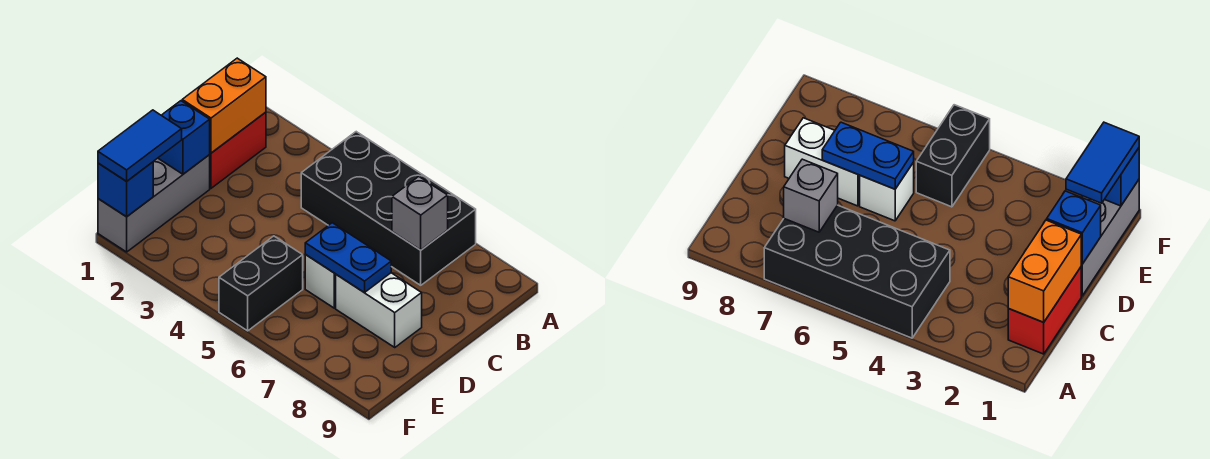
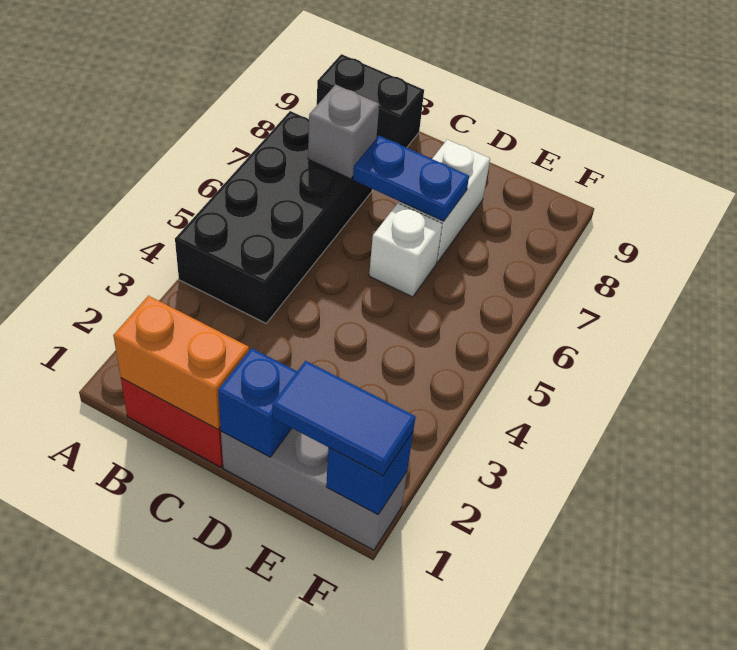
blue 1x2 plate [305,223,391,292] -> blue 1x2 plate turned to [353,136,469,221]
black 1x2 brick [219,236,303,331] -> black 1x2 brick moved to [317,54,424,148]

